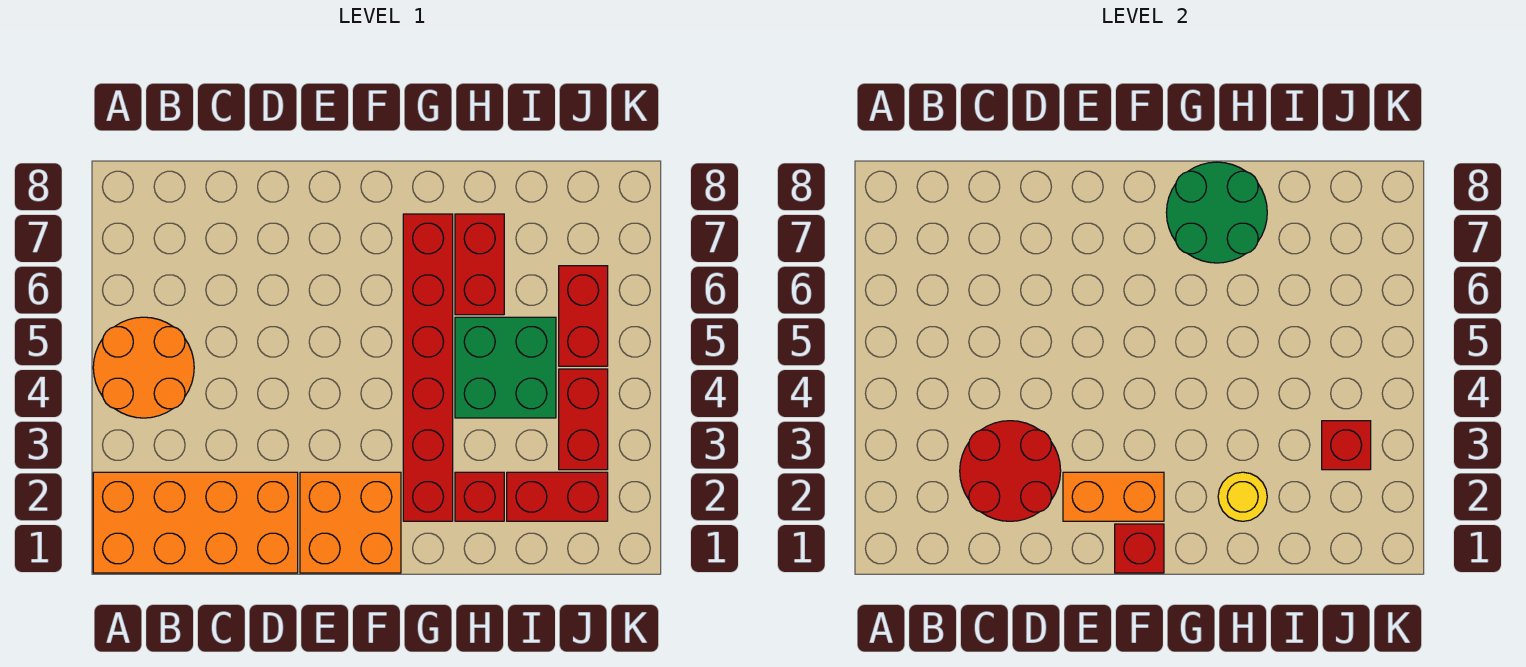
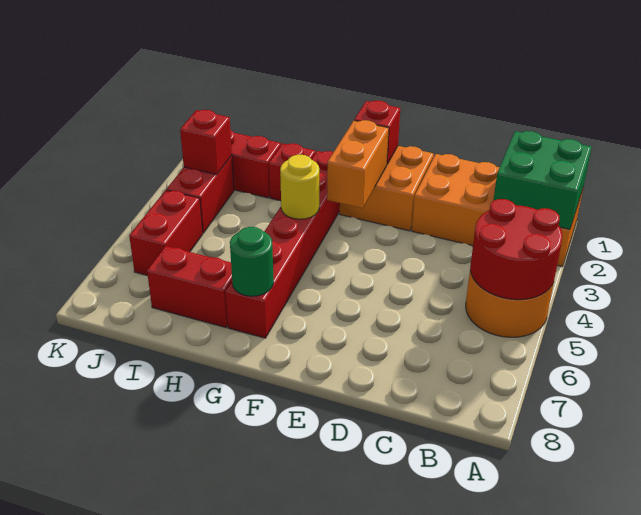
red 2x2 round brick [960,421,1061,521] -> red 2x2 round brick moved to [470,199,563,300]
orange 1x2 brick [1063,472,1164,521] -> orange 1x2 brick turned to [327,120,389,208]
green 2x2 round brick [1166,162,1267,263] -> green 1x1 round brick [230,227,274,296]
yellow 1x1 round brick [1218,472,1267,521] -> yellow 1x1 round brick moved to [280,155,319,219]
green 2x2 brick [455,317,556,418] -> green 2x2 brick moved to [493,131,592,229]
red 1x2 brick [455,214,504,315] -> red 1x2 brick turned to [147,246,232,328]

